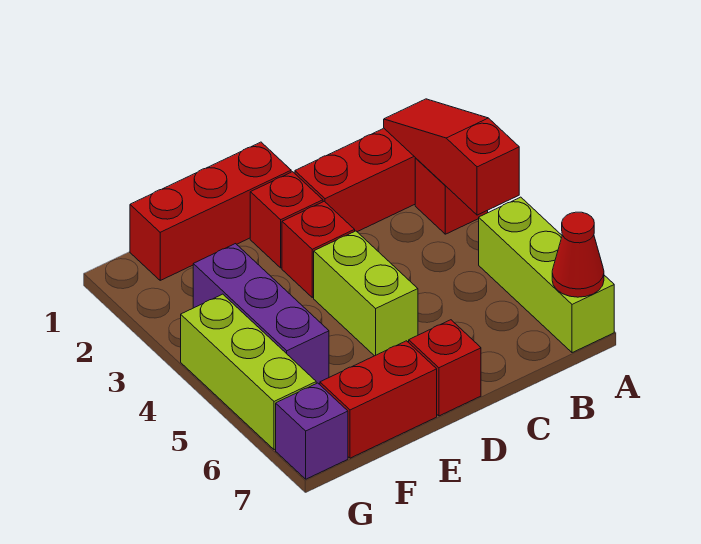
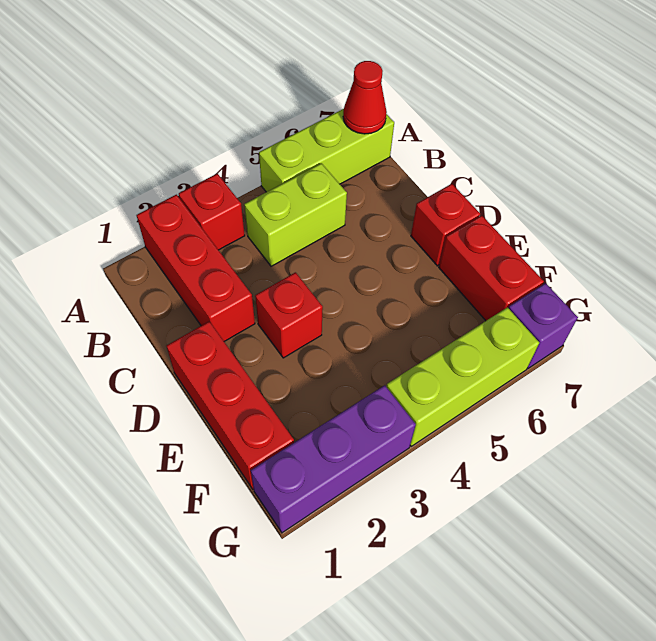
red 1x3 slope [384,99,519,215] -> none
red 1x1 brick [250,172,323,268] -> none
lime 1x2 brick [314,231,418,356] -> lime 1x2 brick moved to [244,163,347,266]
purple 1x3 brick [193,244,329,384] -> purple 1x3 brick moved to [251,385,416,533]

